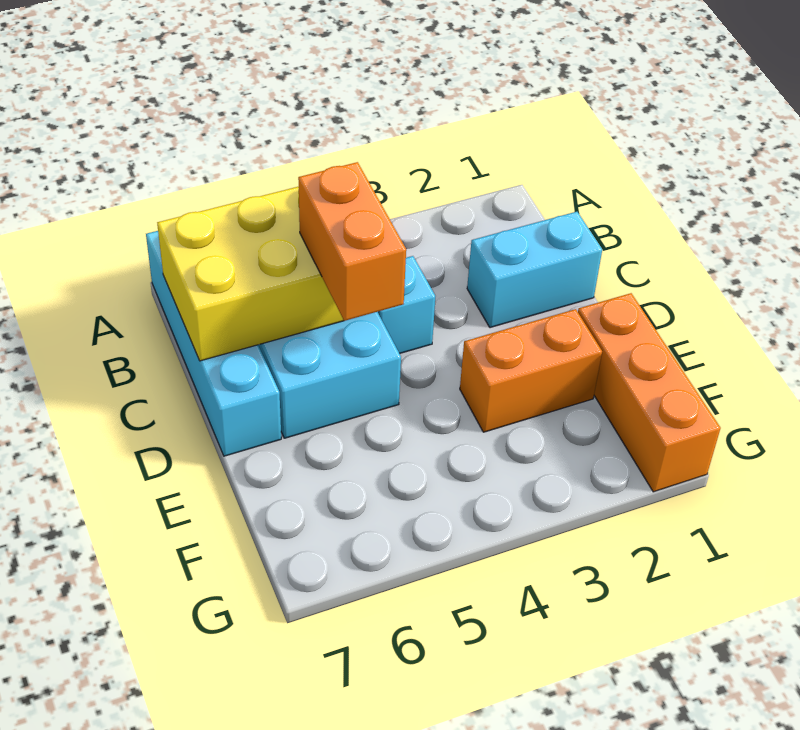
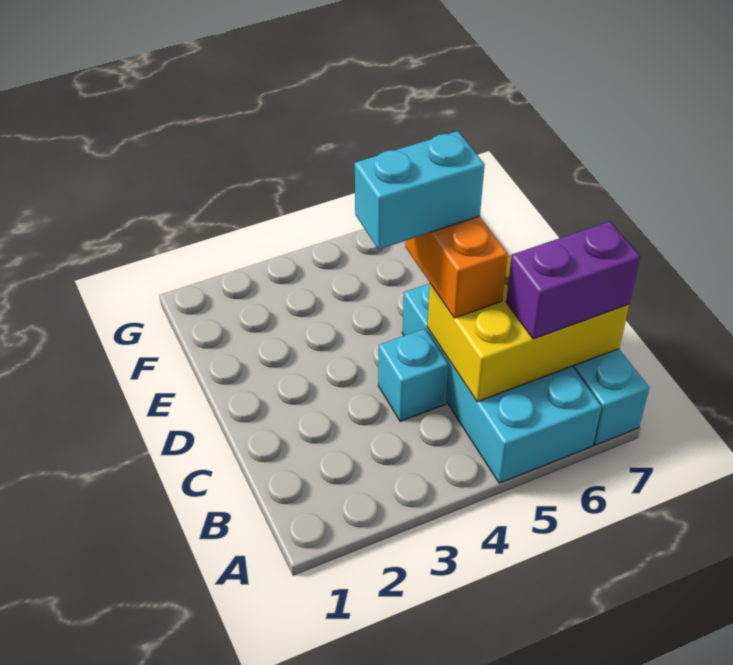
none -> purple 1x2 brick [506,221,640,339]
cyan 1x2 brick [467,212,602,328] -> cyan 1x2 brick moved to [355,131,485,249]
orange 1x3 brick [578,293,721,492] -> none
orange 1x2 brick [460,309,602,432] -> none

